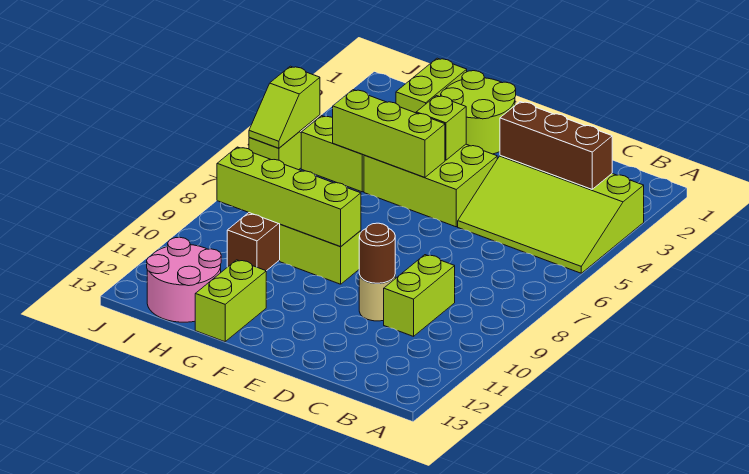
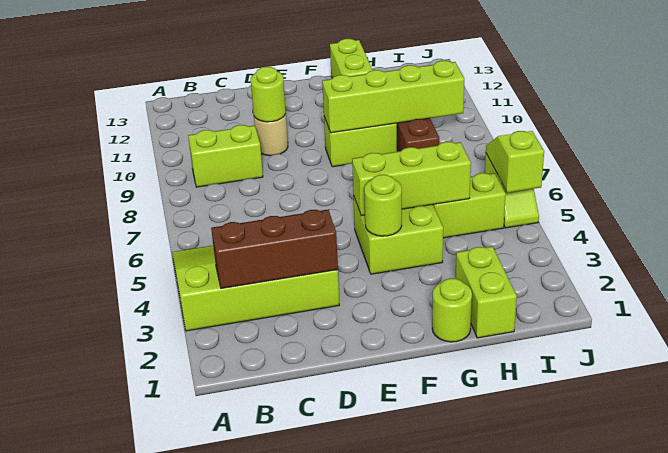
lime 1x2 brick [384,255,455,336] -> lime 1x2 brick turned to [188,125,263,187]
brown 1x1 round brick [359,223,395,283] -> lime 1x1 round brick [251,67,286,122]
lime 2x3 brick [364,144,497,227] -> lime 2x2 brick [353,195,443,274]
lime 2x2 round brick [441,71,516,154] -> lime 1x1 round brick [432,278,472,342]
lime 1x1 brick [416,96,466,160] -> lime 1x1 round brick [364,175,402,236]
pink 2x2 round brick [147,237,221,322] -> none

